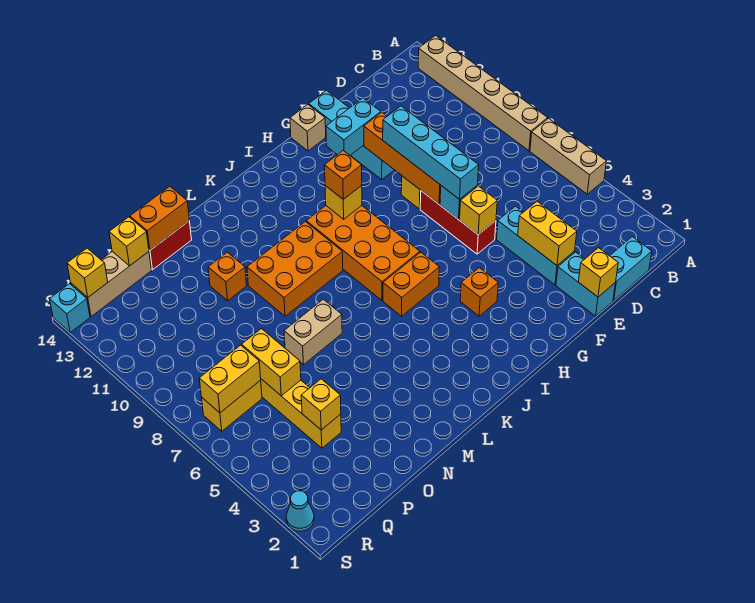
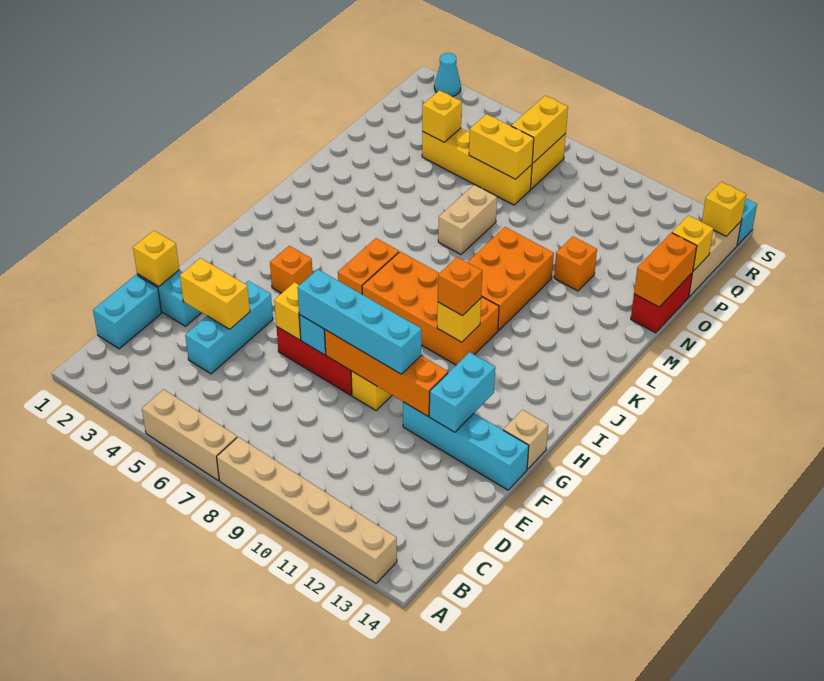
cyan 1x3 brick [497,206,575,285] -> cyan 1x3 brick turned to [185,281,273,374]

